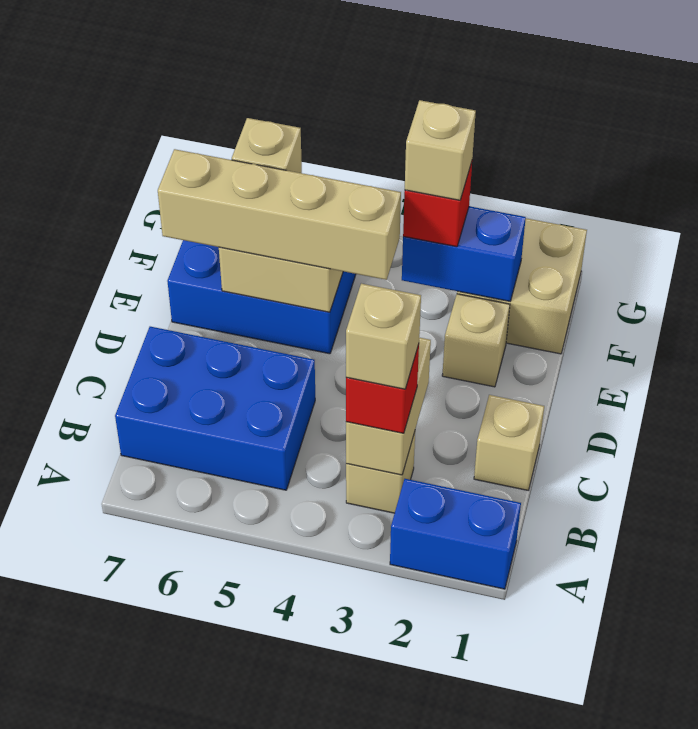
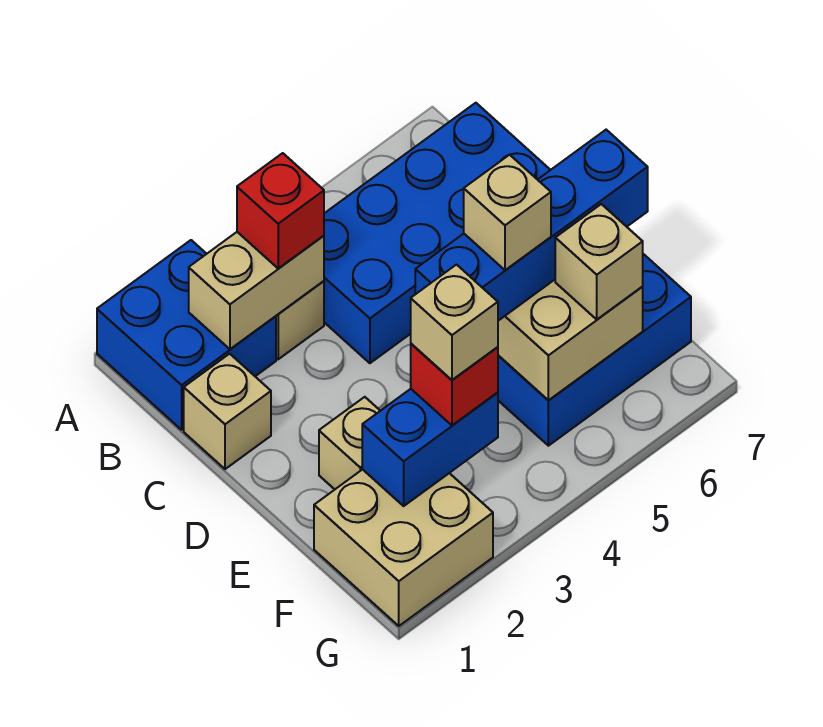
blue 1x2 brick [390,479,521,589] -> blue 2x2 brick [97,240,276,430]
tan 1x2 brick [346,338,431,475] -> tan 1x2 brick turned to [189,232,324,349]
tan 1x1 brick [346,284,421,389] -> tan 1x1 brick moved to [464,155,551,270]
blue 2x3 brick [115,327,315,490] -> blue 2x4 brick [324,103,550,363]
tan 1x4 brick [158,149,401,280] -> blue 1x4 brick [415,130,648,321]

